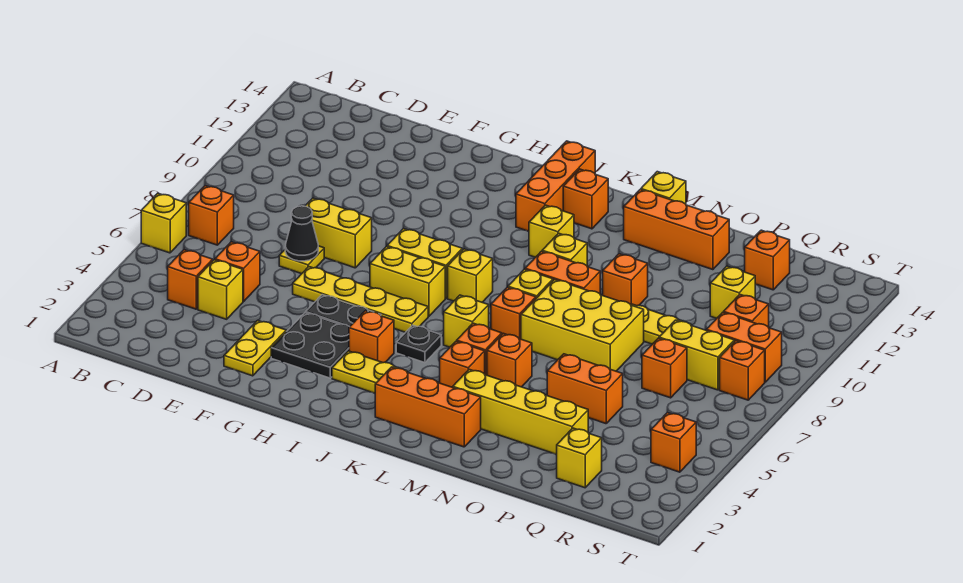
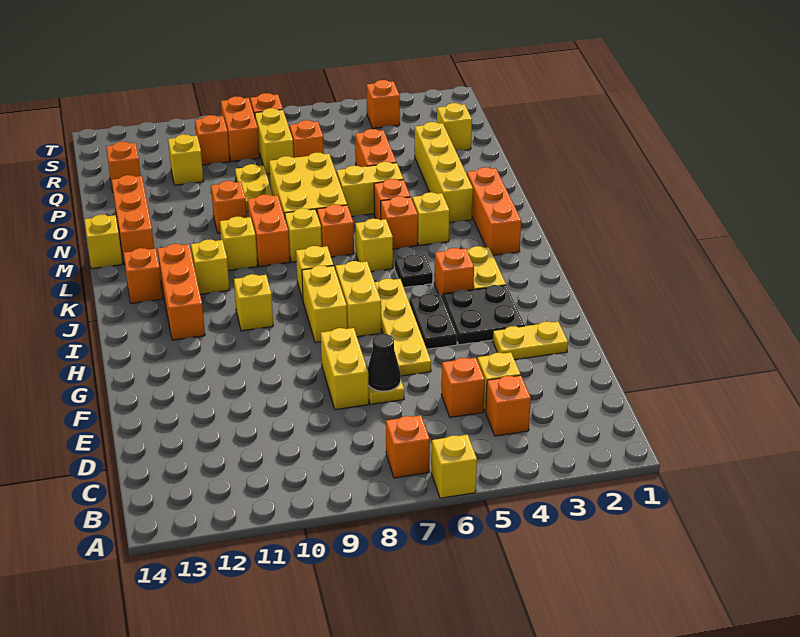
none -> yellow 1x1 brick [234,274,273,331]
orange 1x3 brick [516,141,595,231] -> orange 1x3 brick turned to [158,244,205,340]
orange 1x1 brick [440,341,485,387] -> yellow 1x1 brick [412,192,450,246]
none -> yellow 1x2 brick [337,162,403,217]

